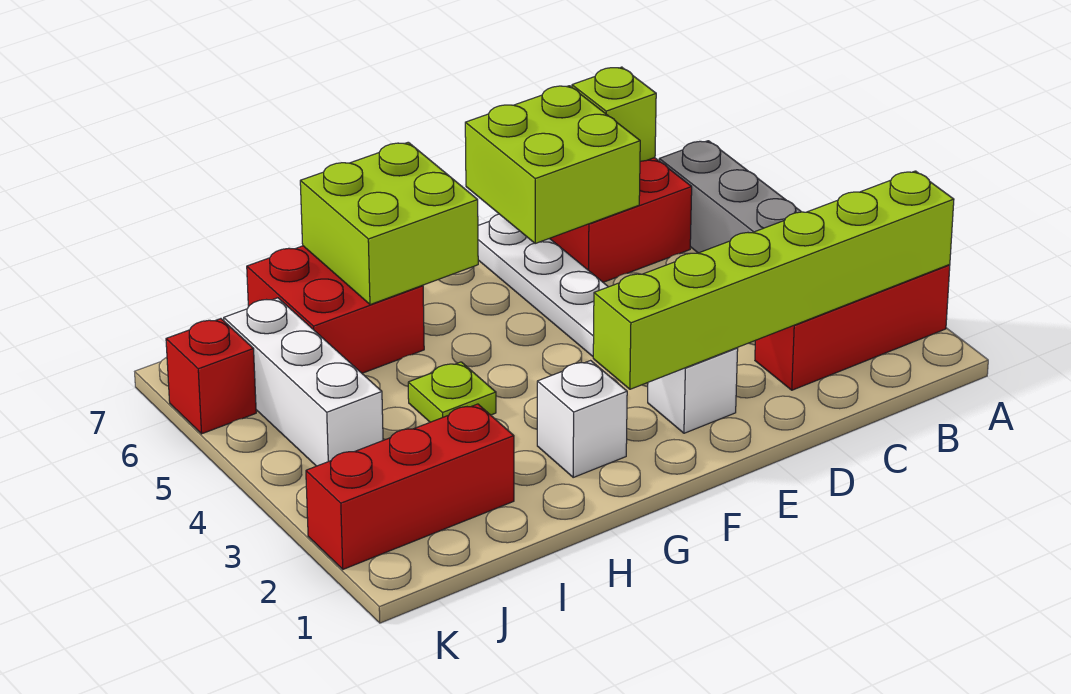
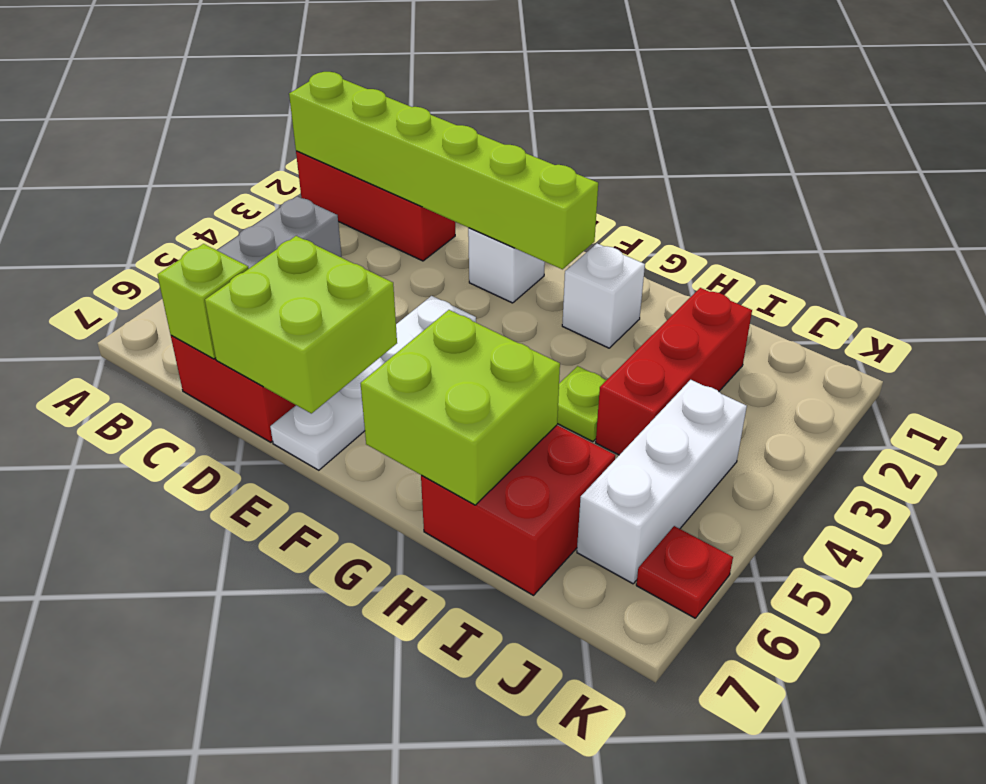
red 1x3 brick [306,404,514,569] -> red 1x3 brick turned to [596,288,752,455]
red 1x1 brick [166,319,256,434] -> red 1x1 plate [636,526,733,618]

